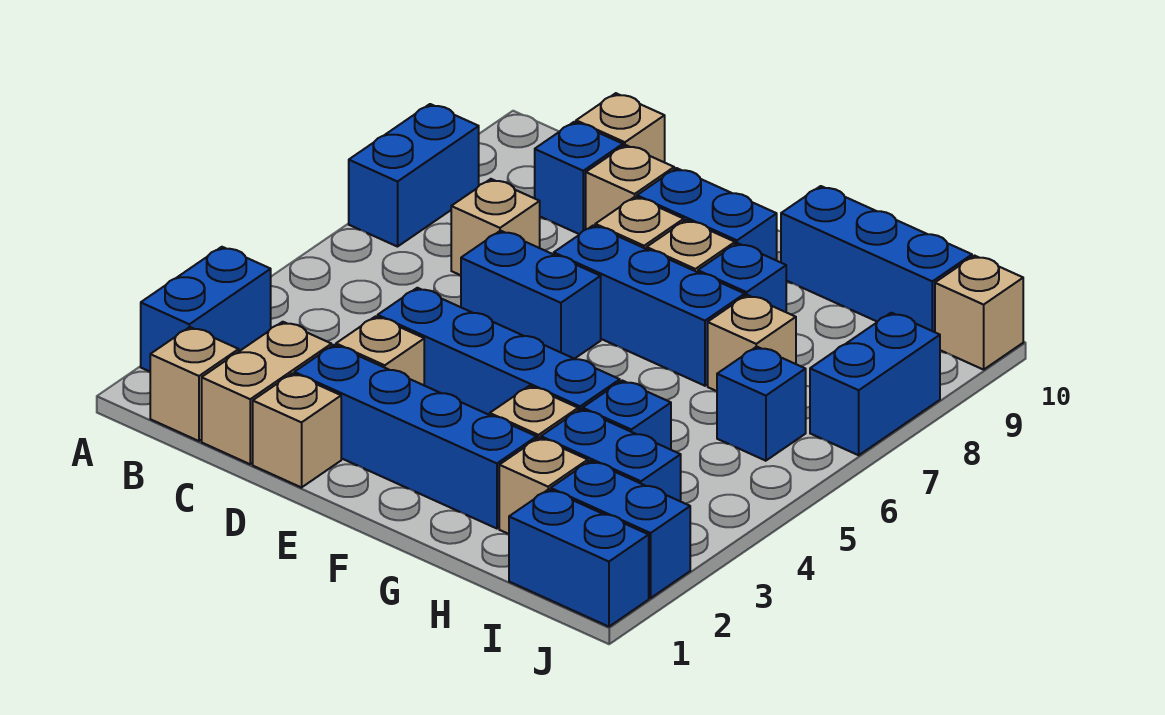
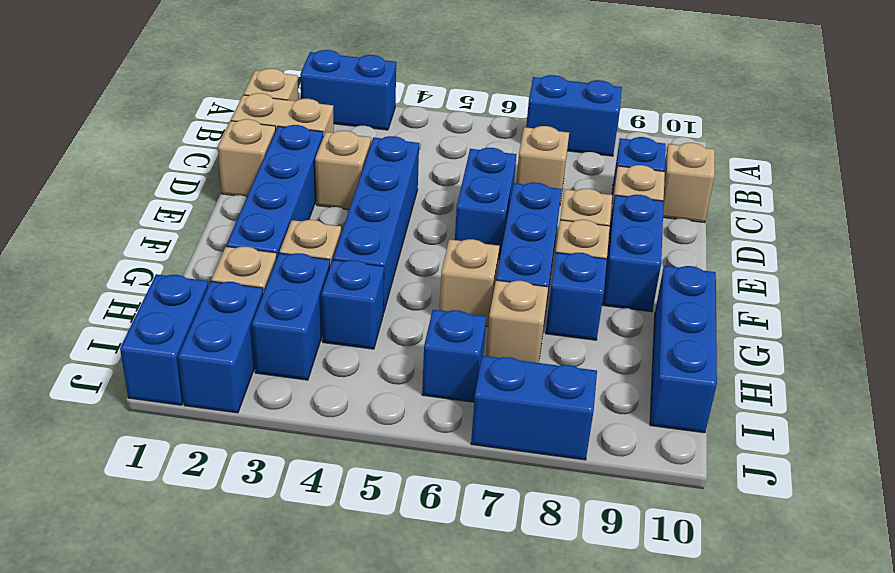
tan 1x1 brick [935,256,1023,370] -> tan 1x1 brick moved to [440,239,499,327]

